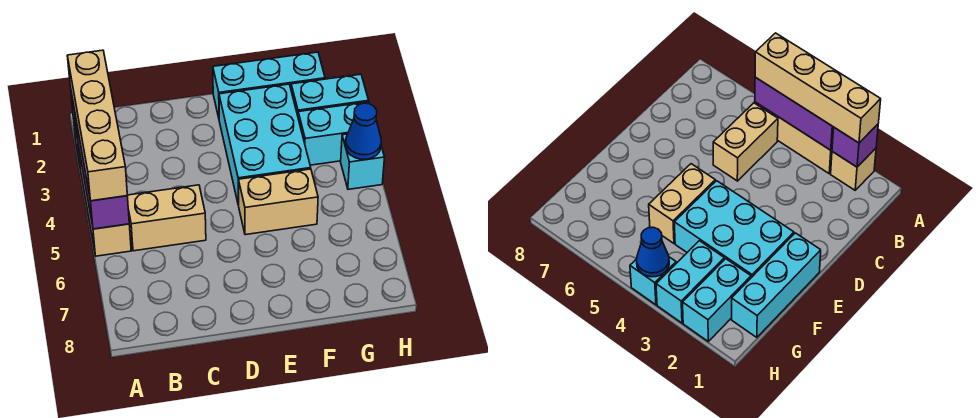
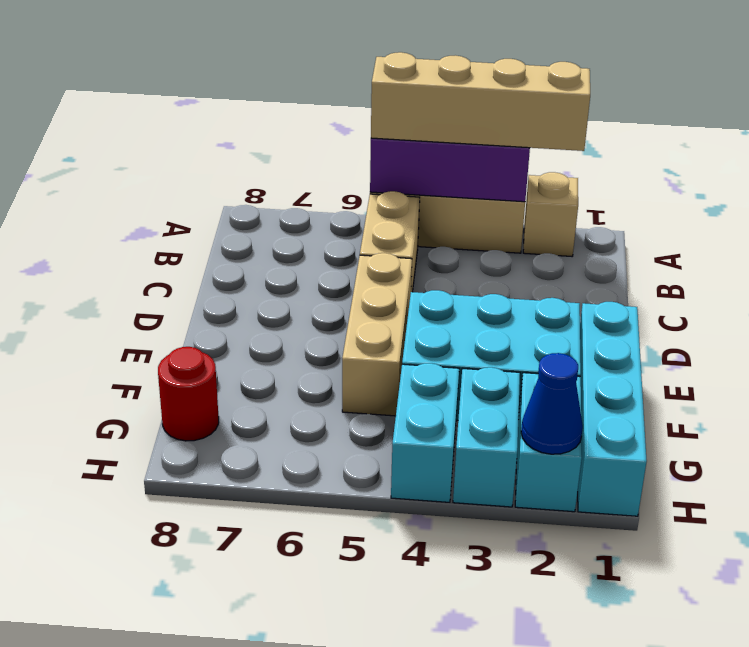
purple 1x1 brick [832,124,878,167] -> none
cyan 1x3 brick [213,52,325,118] -> cyan 1x4 brick [578,302,647,516]
tan 1x2 brick [238,169,318,235] -> tan 1x3 brick [342,253,412,416]
none -> red 1x1 round brick [158,347,219,441]
cyan 1x1 brick [341,134,385,189] -> cyan 1x2 brick [391,363,459,502]
blue 1x1 cone [346,103,381,159] -> blue 1x1 cone moved to [521,353,583,454]

